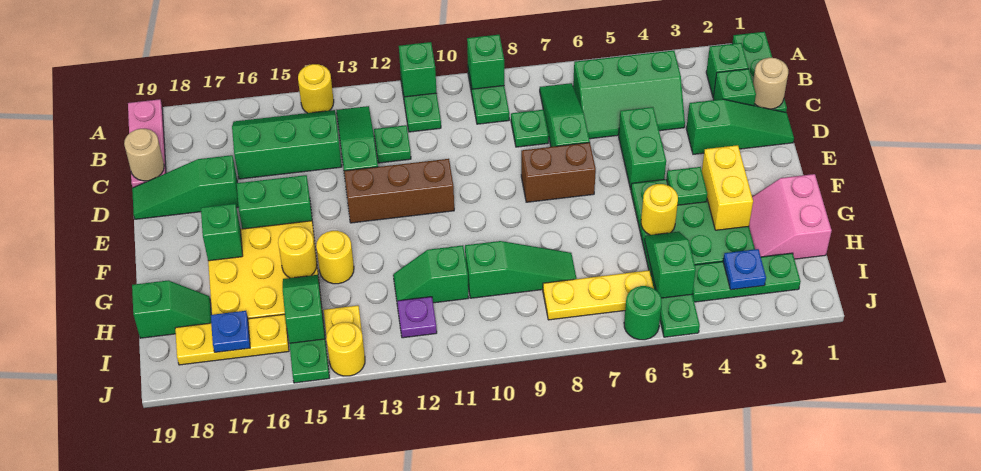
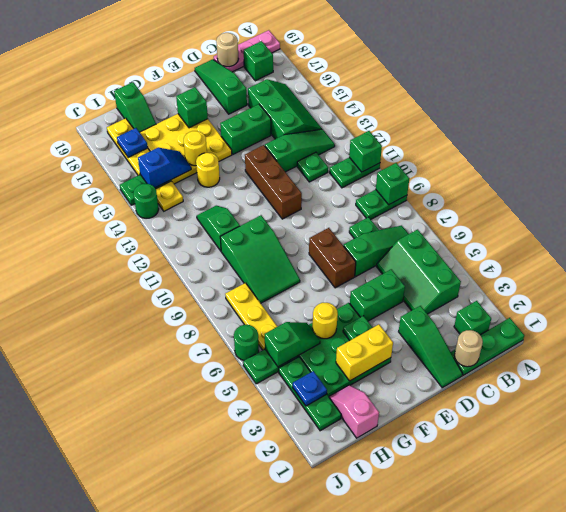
yellow 1x1 round brick [298,64,334,113] -> none
green 1x1 brick [713,69,756,106] -> green 1x1 brick moved to [244,41,273,81]
green 1x2 brick [237,175,313,229] -> green 1x2 brick turned to [220,104,271,154]
pink 2x2 slope [749,174,832,259] -> pink 1x2 slope [329,385,379,438]
green 1x3 slope [465,241,577,298] -> green 2x3 slope [220,215,300,303]
green 1x2 slope [283,275,325,343] -> blue 1x2 slope [138,148,191,188]
purple 1x1 plate [397,297,437,338] -> none
yellow 1x1 round brick [326,322,365,376] -> green 1x1 round brick [134,184,159,218]

